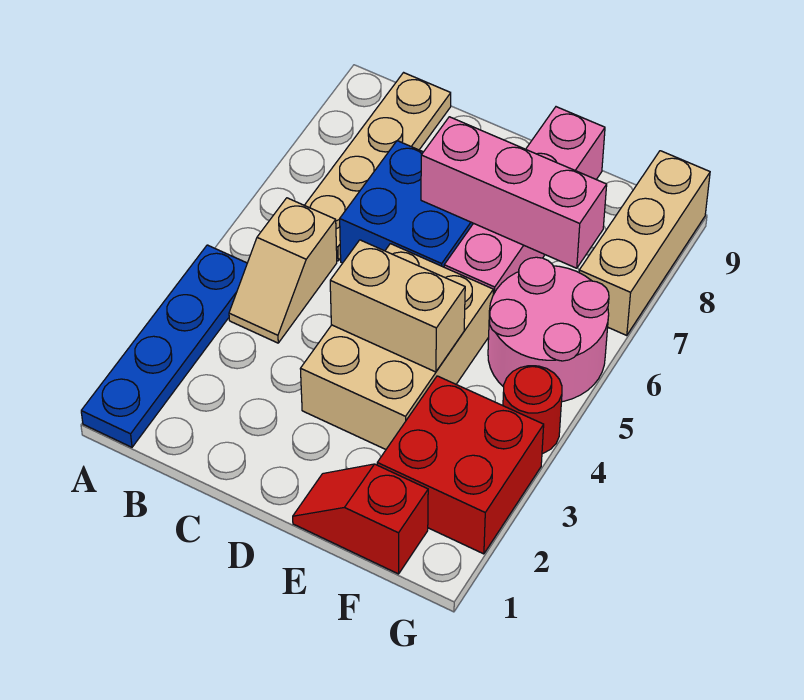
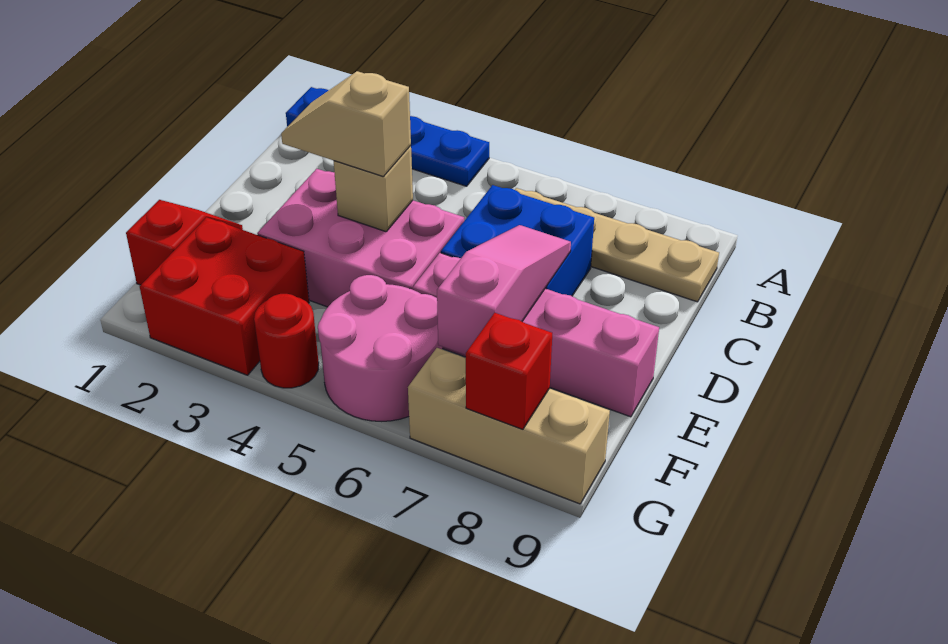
tan 1x2 slope [229,198,337,343] -> tan 1x2 slope moved to [281,71,411,176]
tan 2x3 brick [300,244,493,449] -> pink 2x3 brick [257,169,464,307]
tan 1x2 brick [330,240,465,372] -> tan 1x1 brick [334,146,413,232]
pink 1x3 brick [421,117,607,268] -> pink 1x3 slope [437,225,571,355]
none -> red 1x1 brick [466,313,552,429]

